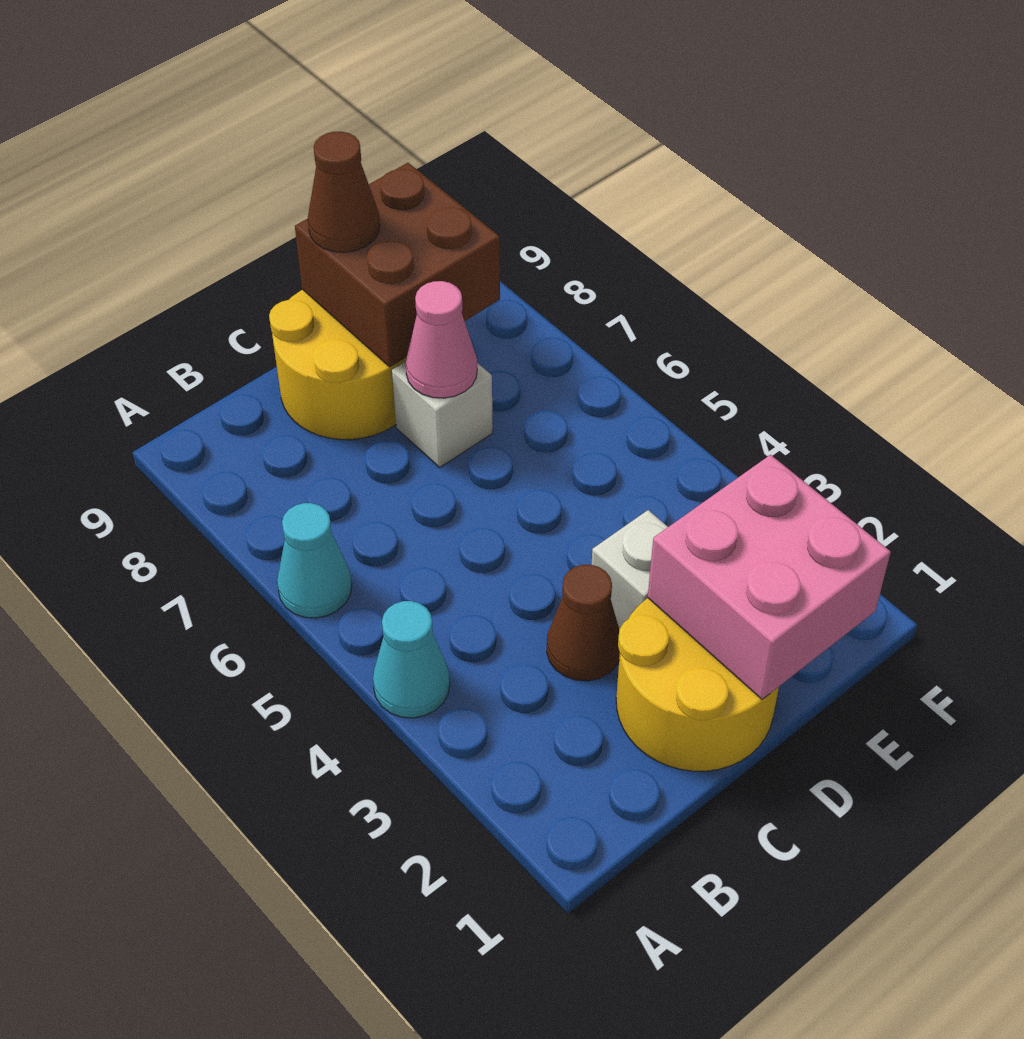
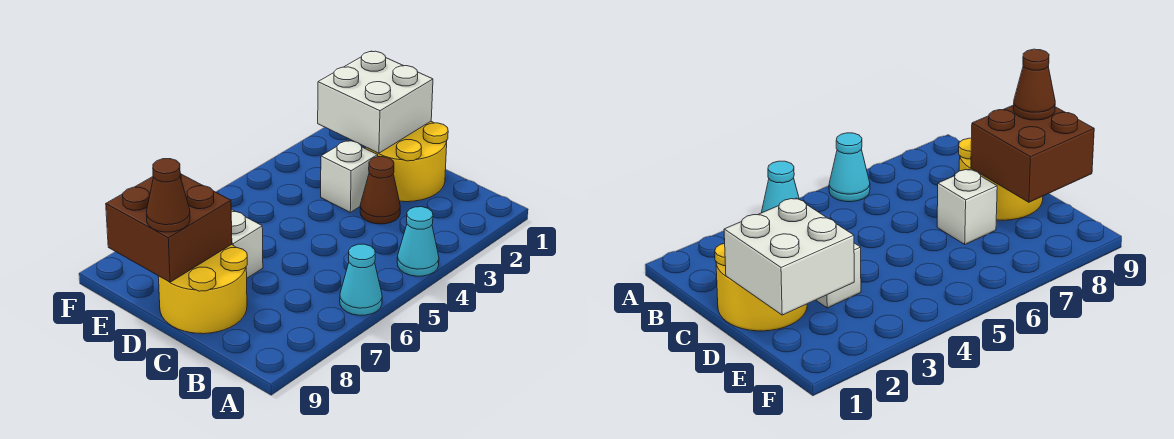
pink 2x2 brick [648,455,891,699] -> white 2x2 brick [318,51,433,153]
pink 1x1 cone [406,281,477,398] -> none

